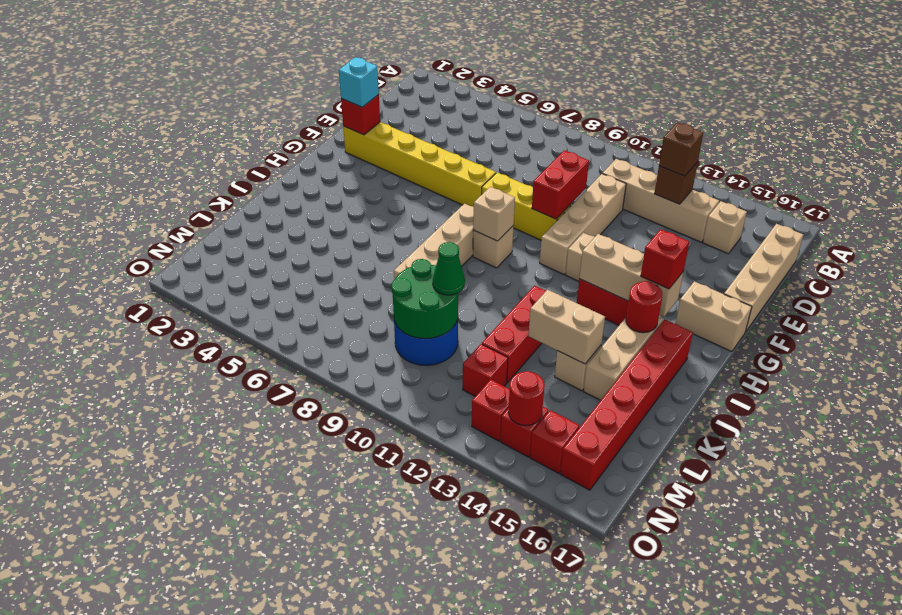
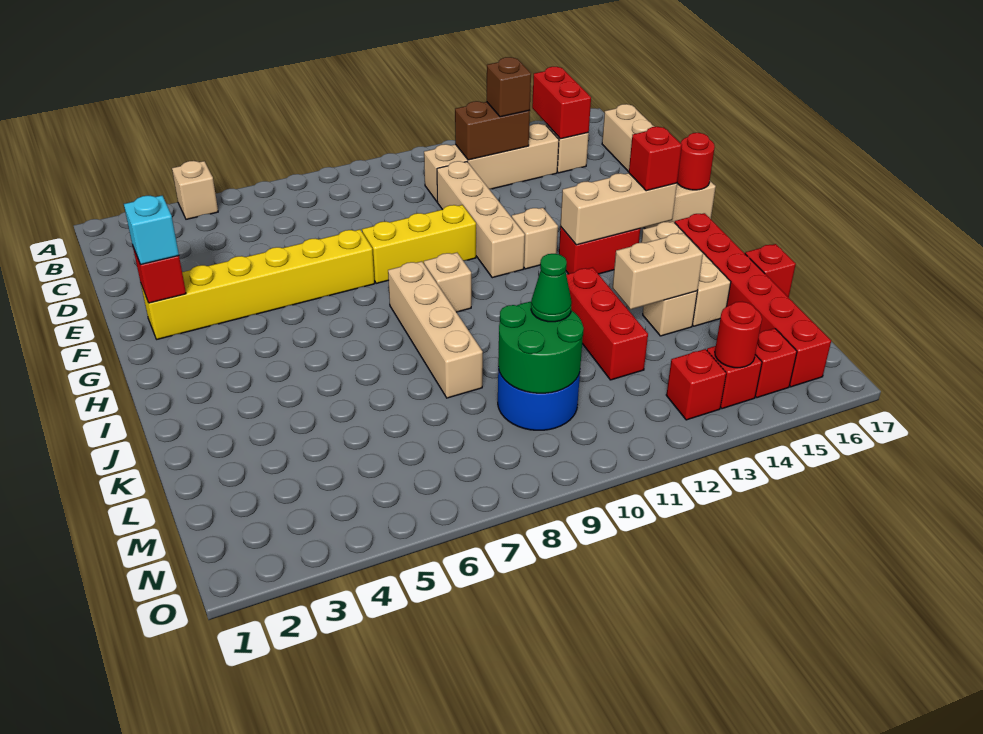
brown 1x1 brick [654,162,698,204] -> brown 1x2 brick [455,101,530,160]
red 1x2 brick [532,150,589,219] -> red 1x2 brick moved to [532,67,591,139]
tan 1x1 brick [473,187,515,241] -> tan 1x1 brick moved to [172,161,218,219]
red 1x1 round brick [626,281,662,333] -> red 1x1 round brick moved to [677,133,715,190]
red 1x1 brick [463,344,508,396] -> red 1x1 brick moved to [745,244,796,298]

